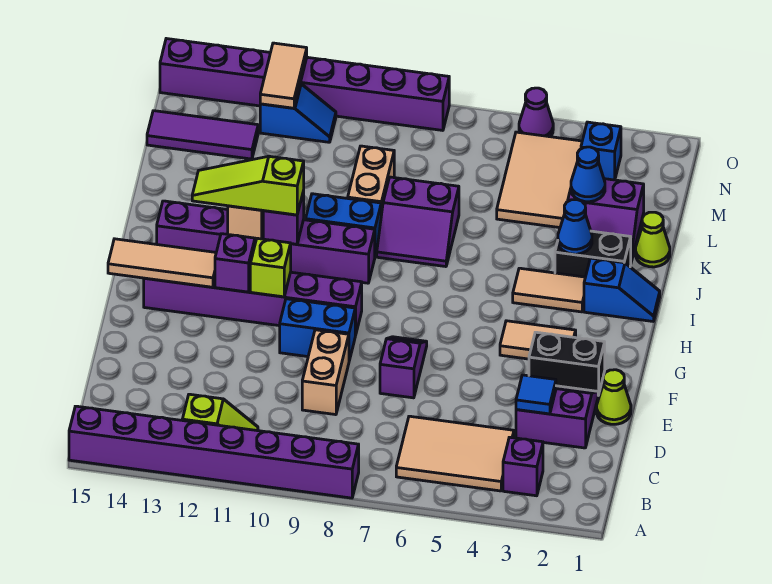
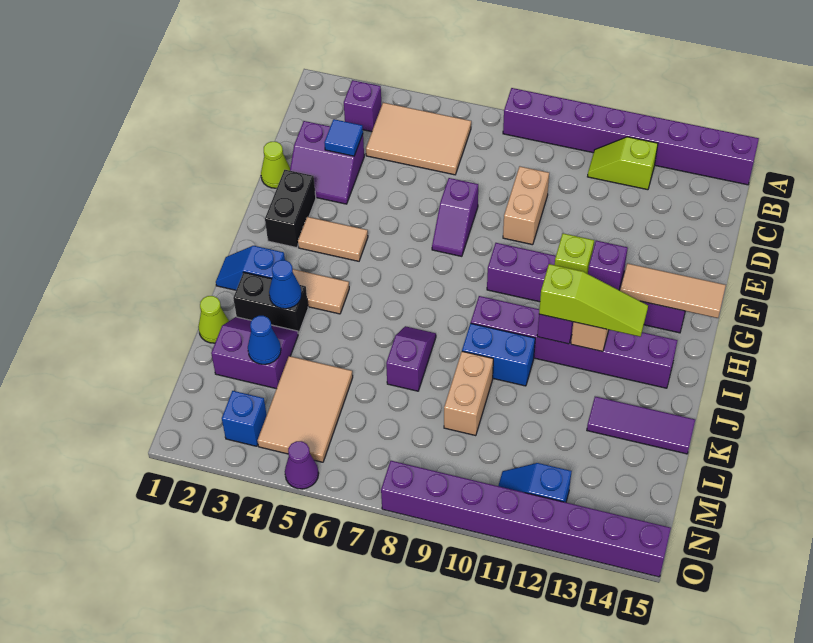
black 1x2 brick [529,332,605,395] -> black 1x2 brick turned to [265,170,316,248]
blue 1x2 brick [280,299,355,361] -> none
purple 2x2 slope [377,177,459,267] -> purple 1x2 slope [386,326,436,391]
purple 1x3 tile [147,111,258,159] -> purple 1x3 tile moved to [587,397,695,454]
tan 1x2 tile [260,43,307,108] -> none

